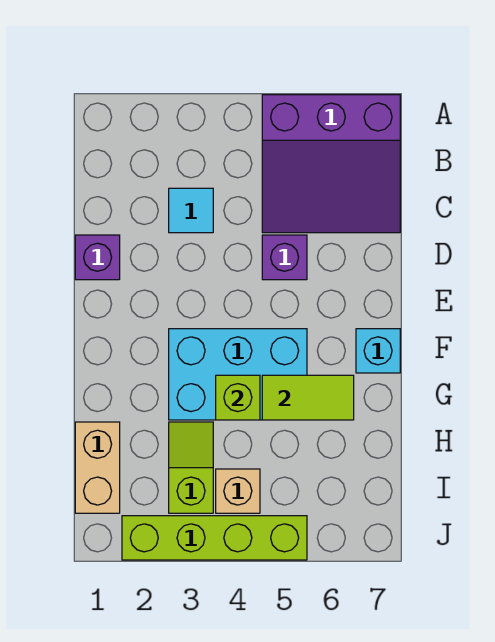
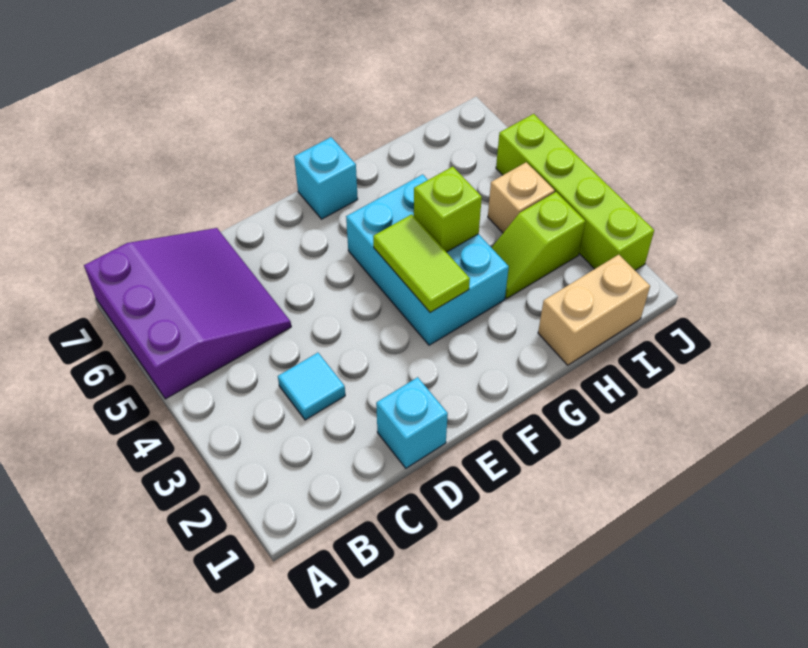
purple 1x1 brick [75,235,120,280] -> cyan 1x1 brick [376,377,448,468]
purple 1x1 brick [262,235,307,280] -> none
lime 1x2 tile [262,375,354,420] -> lime 1x2 tile moved to [373,214,470,313]

